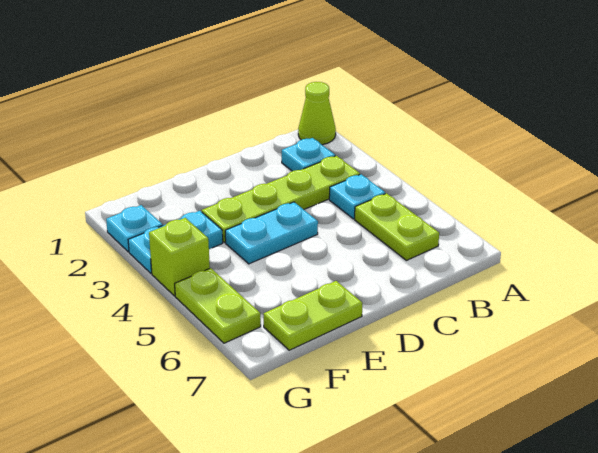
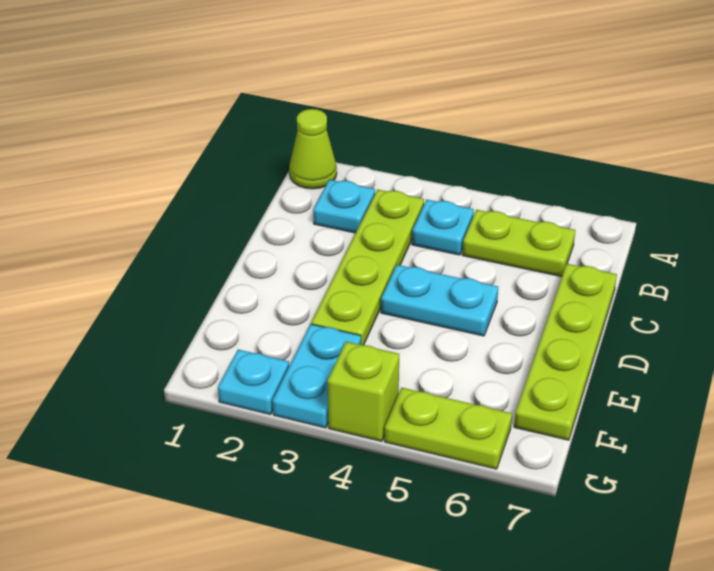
cyan 1x2 plate [225,202,318,264] -> cyan 1x2 plate turned to [381,265,498,336]
lime 1x2 plate [264,281,362,350] -> lime 1x4 plate [514,264,617,440]

